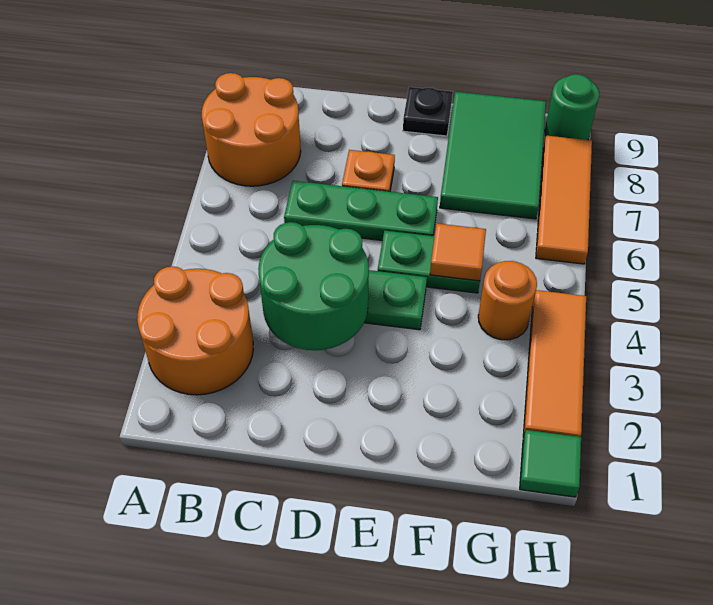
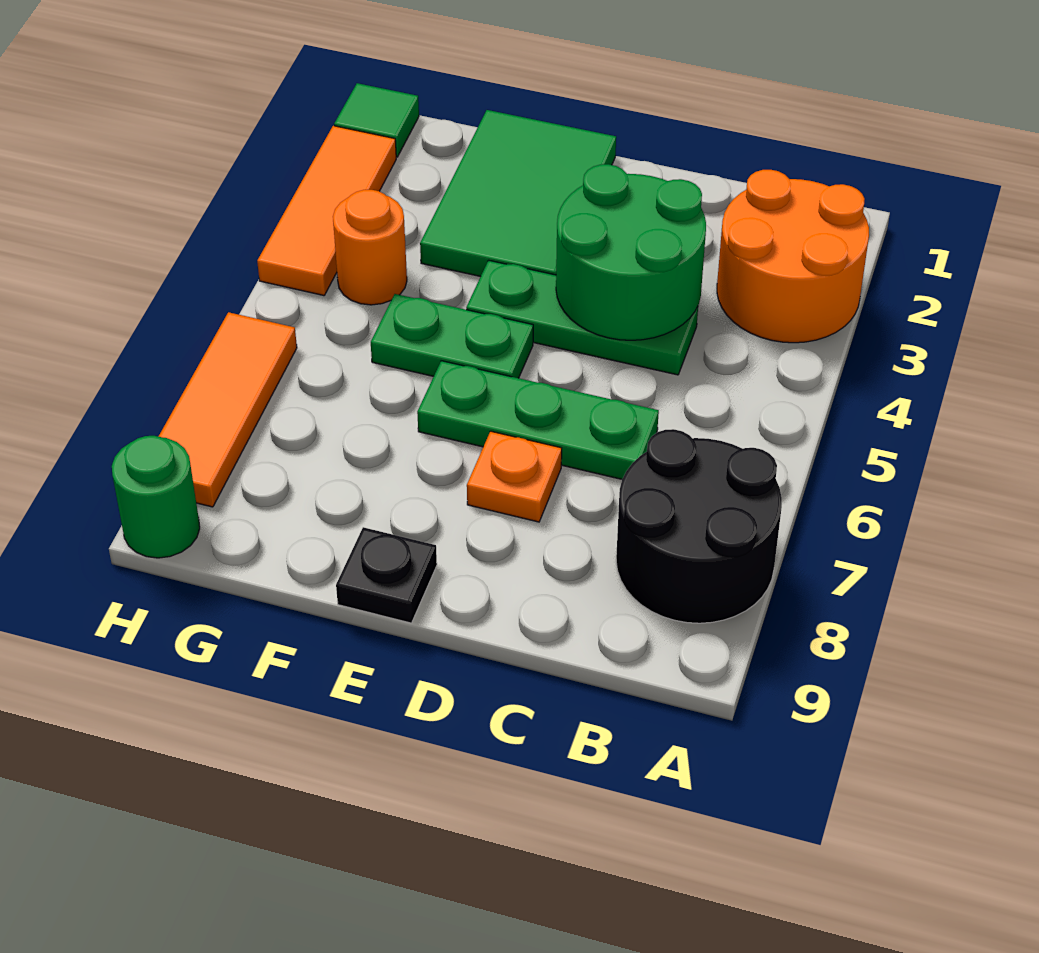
orange 2x2 round brick [202,73,301,186] -> black 2x2 round brick [616,429,782,623]
orange 1x1 tile [430,223,486,281] -> none
green 2x3 tile [440,92,546,219] -> green 2x3 tile moved to [420,110,616,277]

